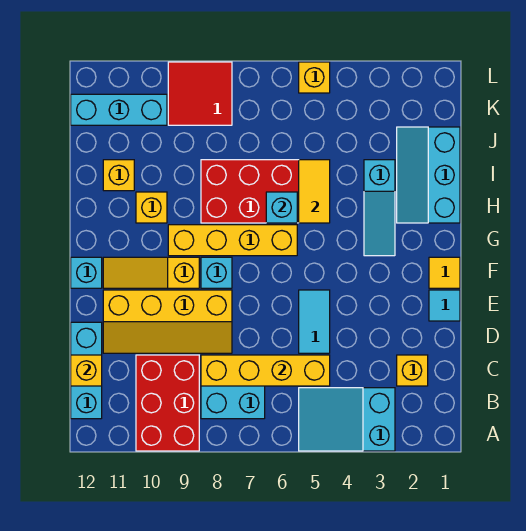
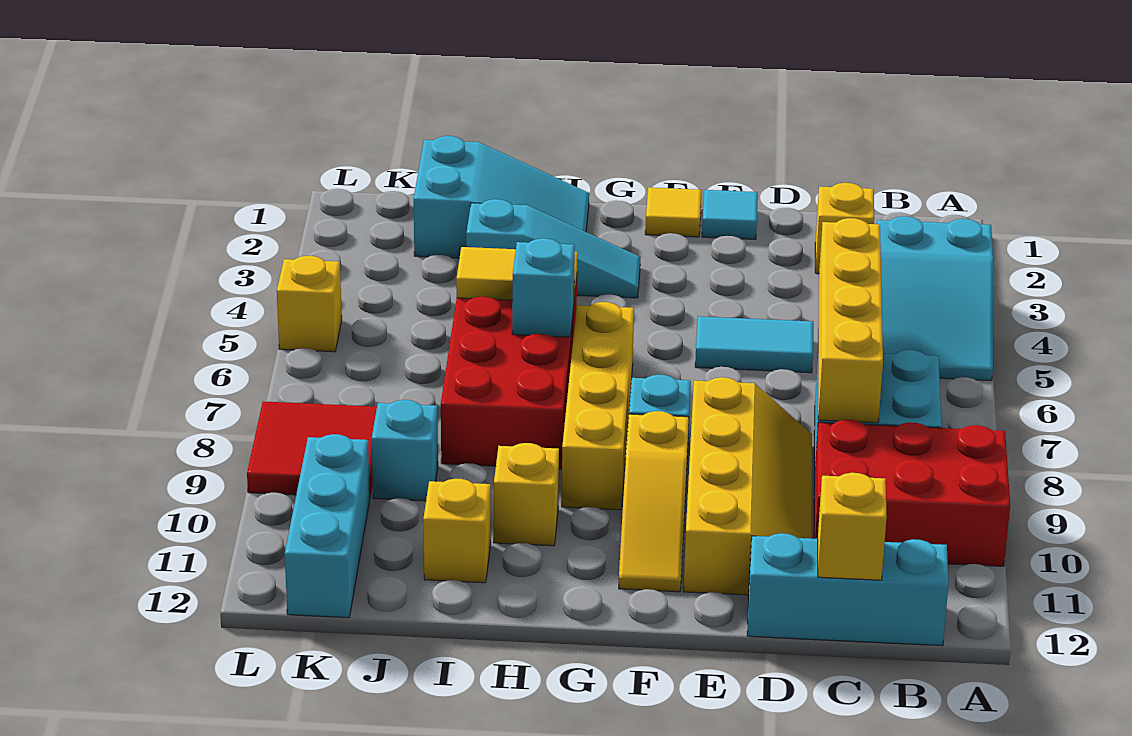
cyan 1x1 brick [71,257,102,288] -> cyan 1x1 brick moved to [372,400,438,501]
cyan 2x3 slope [397,127,460,223] -> cyan 2x3 slope turned to [414,136,589,258]

